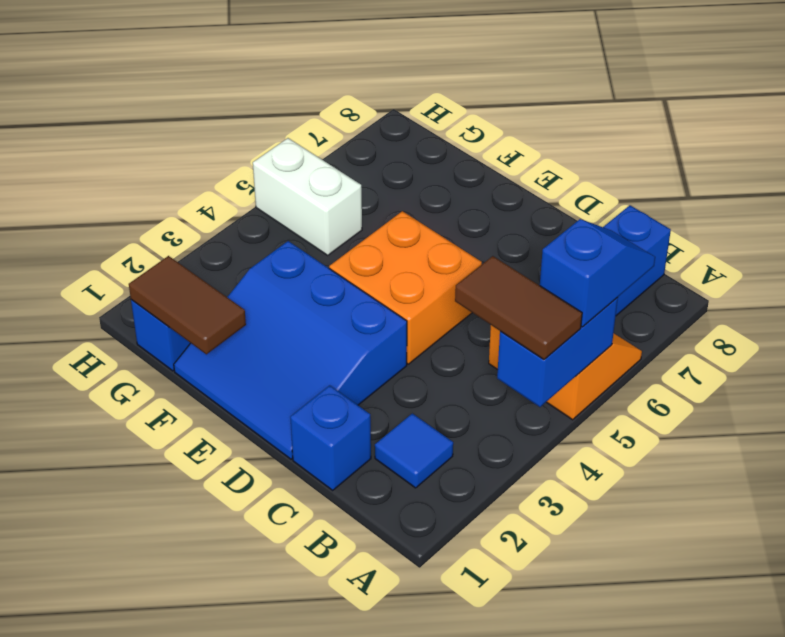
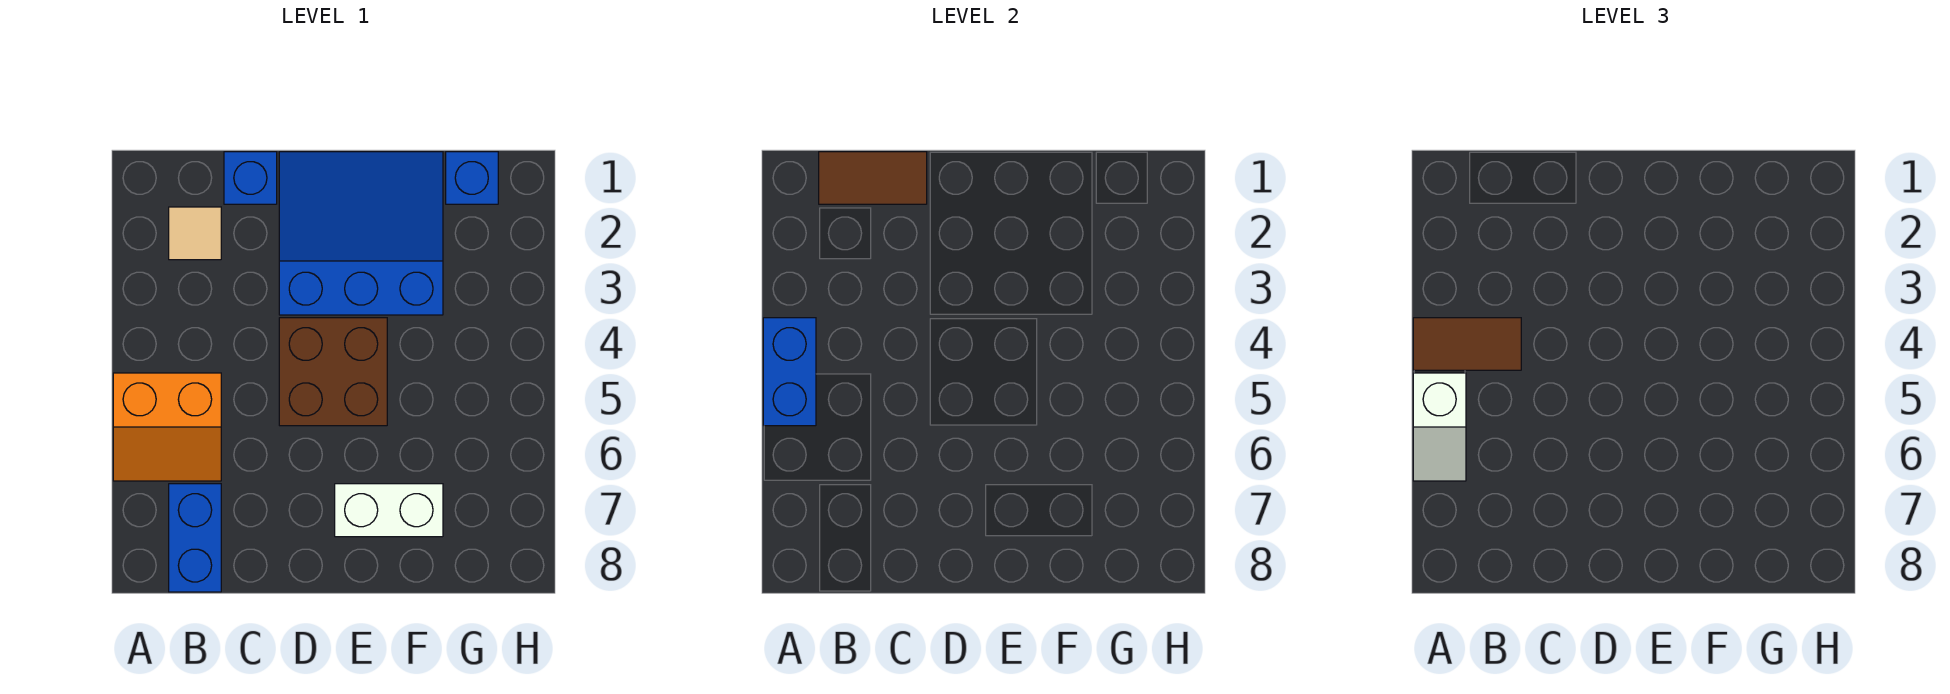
blue 1x2 slope [540,219,655,327] -> white 1x2 slope [1413,373,1466,481]
blue 1x1 tile [375,413,453,488] -> tan 1x1 tile [169,207,221,260]
orange 2x2 brick [329,211,482,364] -> brown 2x2 brick [279,318,387,426]
brown 1x2 tile [129,256,246,354] -> brown 1x2 tile moved to [819,152,927,204]
white 1x2 brick [253,138,362,255] -> white 1x2 brick moved to [335,484,443,537]

